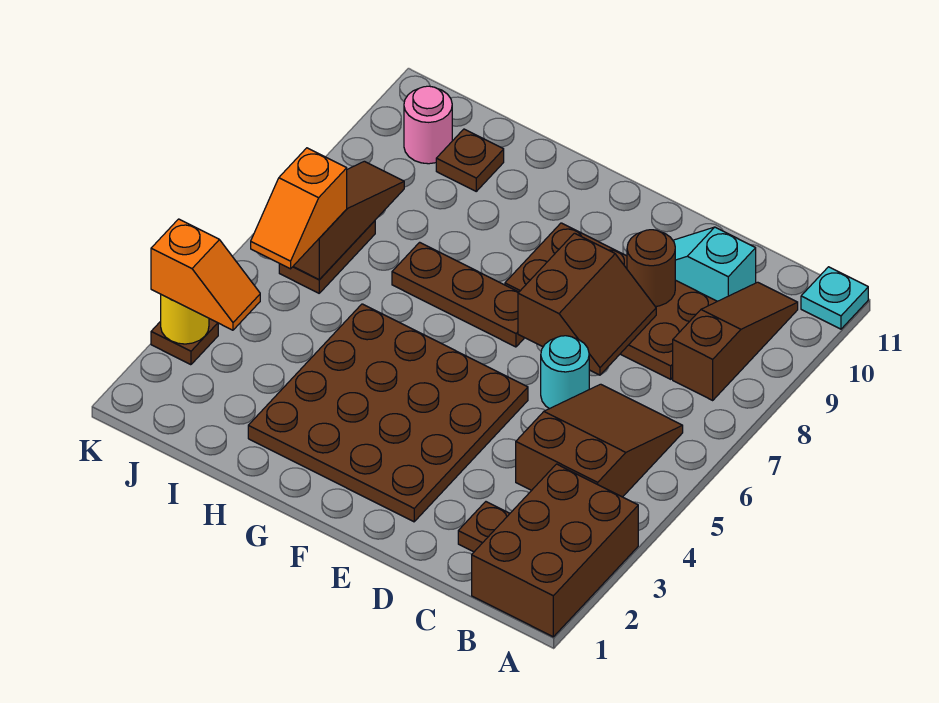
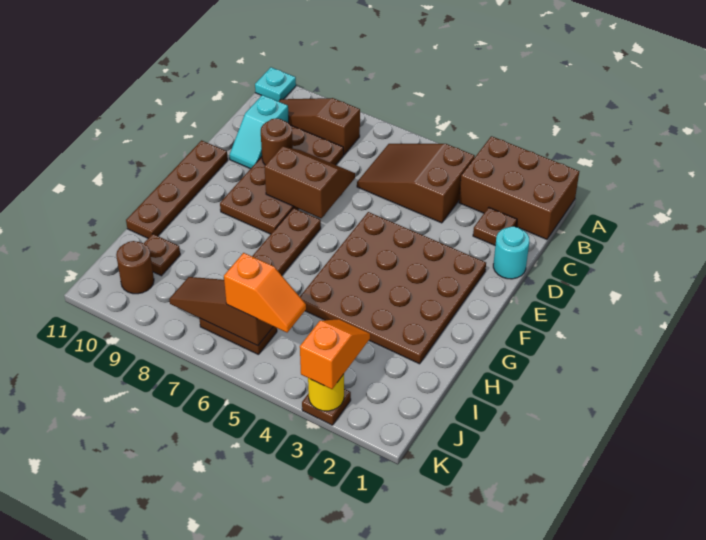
cyan 1x1 round brick [541,336,589,409] -> cyan 1x1 round brick moved to [493,227,529,279]
none -> brown 1x4 plate [126,140,228,238]
pink 1x1 round brick [404,86,452,164] -> brown 1x1 round brick [116,241,154,294]

